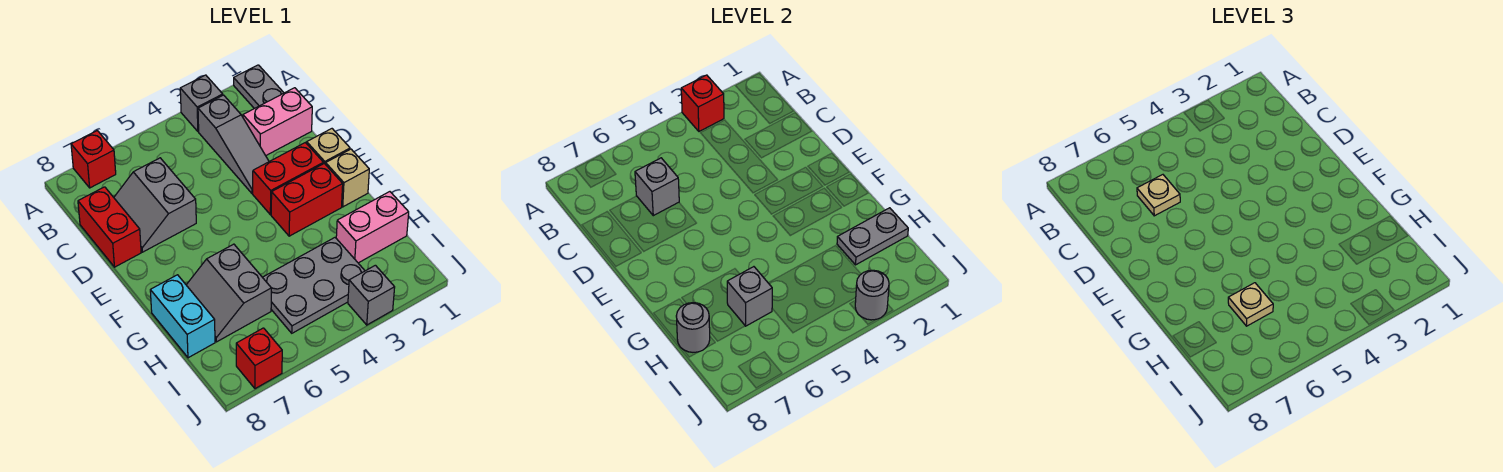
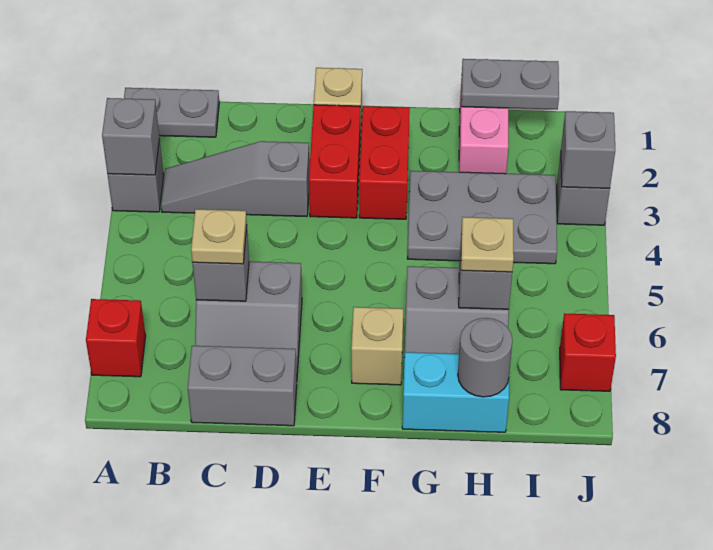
red 1x1 brick [681,75,724,131] -> grey 1x1 brick [102,98,159,175]
grey 1x3 slope [198,95,269,193] -> grey 1x3 slope turned to [161,141,309,217]
pink 1x2 brick [243,88,312,156] -> none
red 1x2 brick [78,187,141,267] -> grey 1x2 brick [188,346,297,426]
tan 1x1 brick [326,149,369,207] -> tan 1x1 brick moved to [351,307,403,385]
grey 1x2 plate [837,208,908,265] -> grey 1x2 plate turned to [461,59,559,110]
grey 2x3 plate [262,238,365,333] -> grey 2x3 plate turned to [407,171,557,264]
grey 1x1 round brick [855,270,889,320] -> grey 1x1 brick [561,111,615,188]

